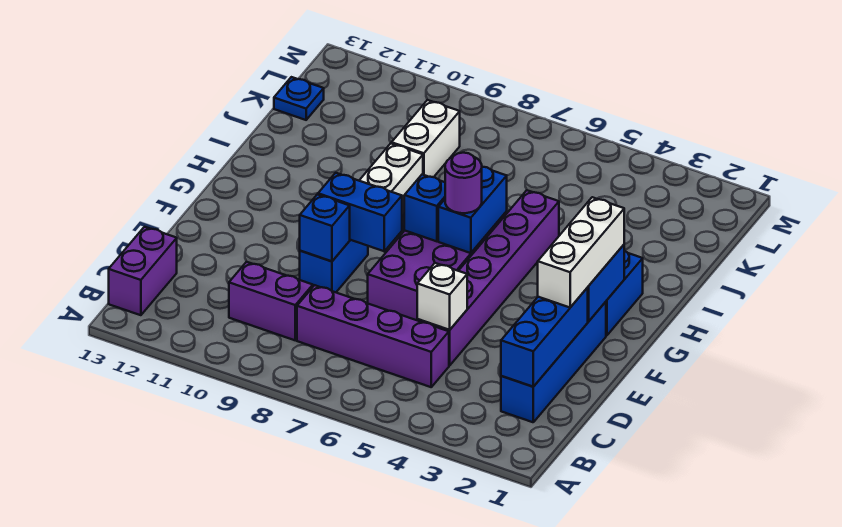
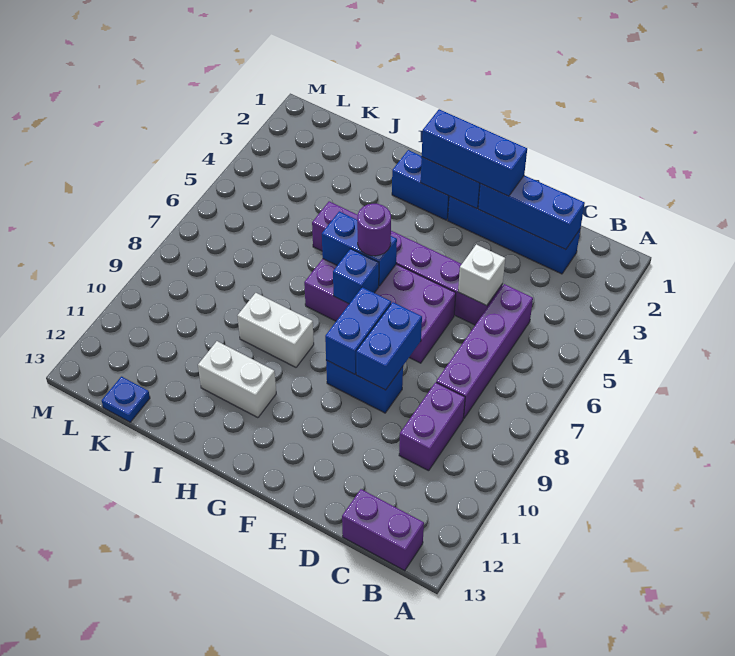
white 1x3 brick [538,197,624,307] -> blue 1x3 brick [422,109,527,196]
blue 1x1 brick [300,194,350,261] -> blue 1x2 brick [356,302,422,390]
white 1x2 brick [392,100,460,177] -> white 1x2 brick moved to [198,341,276,418]

